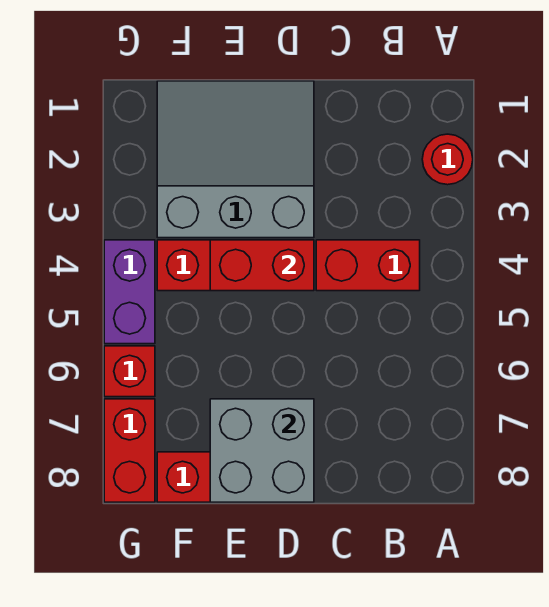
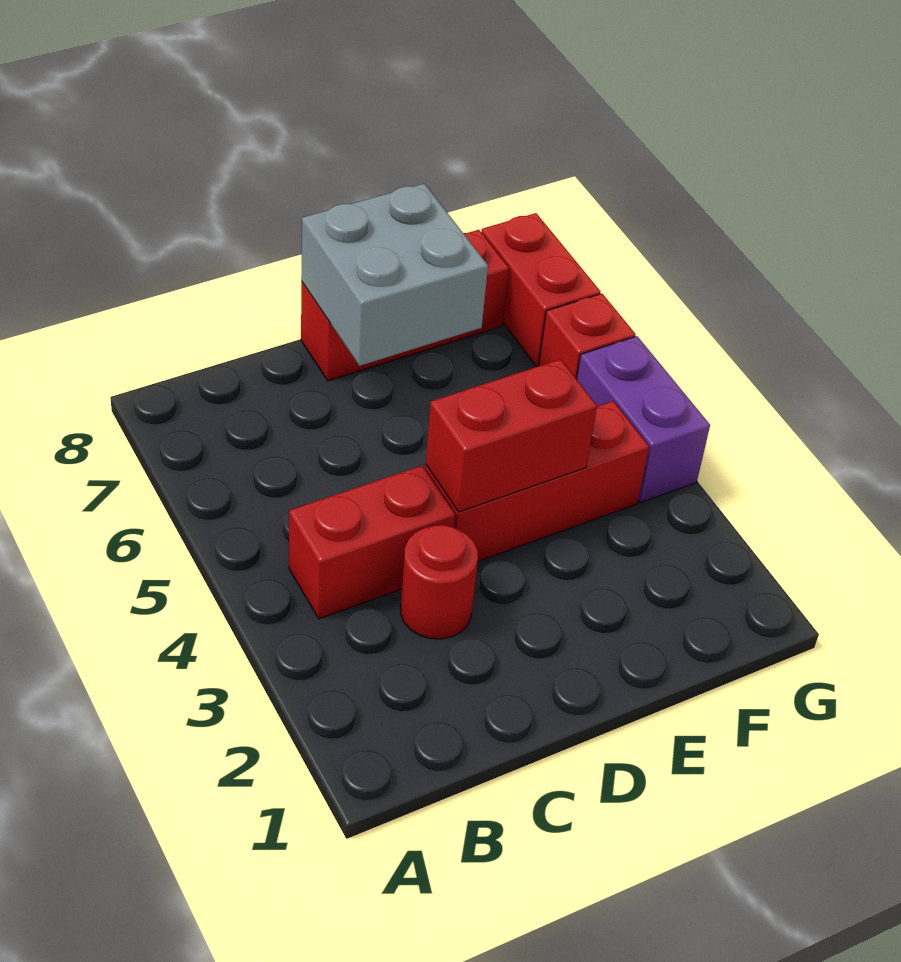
red 1x1 round brick [422,134,473,185] -> red 1x1 round brick moved to [401,525,478,639]
grey 3x3 slope [157,81,314,238] -> none

